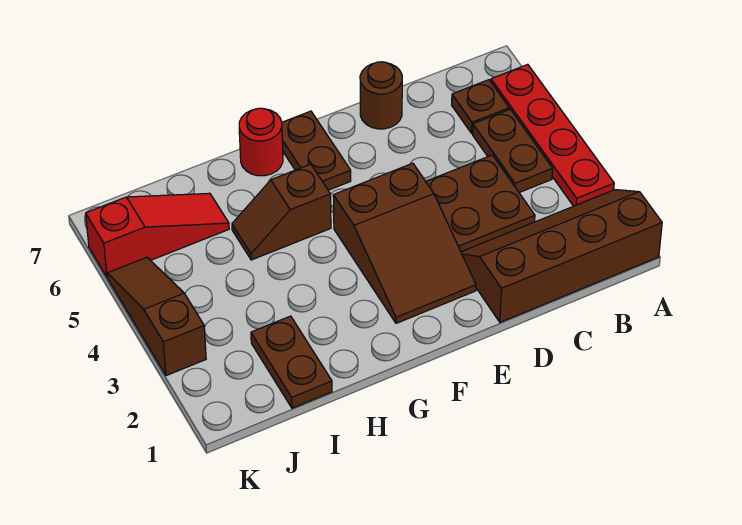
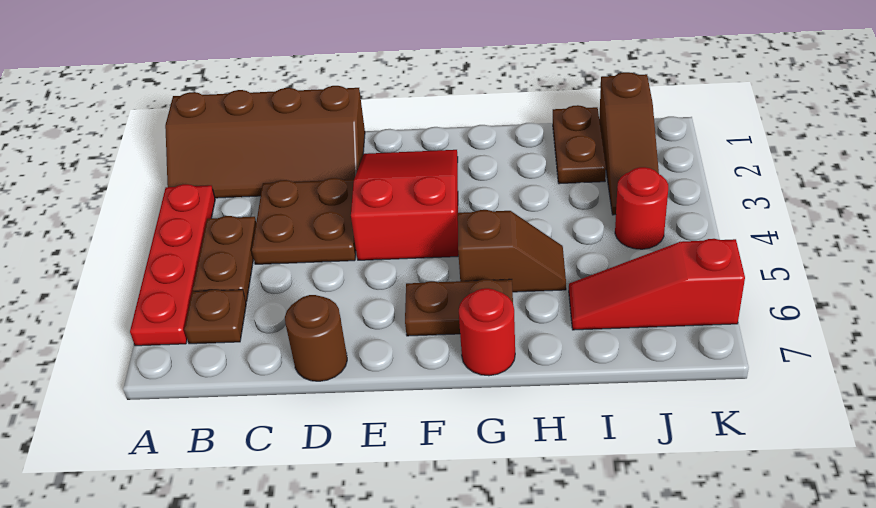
brown 2x3 slope [333,163,476,323] -> red 2x3 slope [351,150,458,260]
brown 1x2 plate [282,111,351,190] -> brown 1x2 plate turned to [405,279,513,336]
none -> red 1x1 round brick [615,167,668,249]
brown 1x3 slope [107,257,206,376] -> brown 1x3 slope moved to [599,72,659,215]

